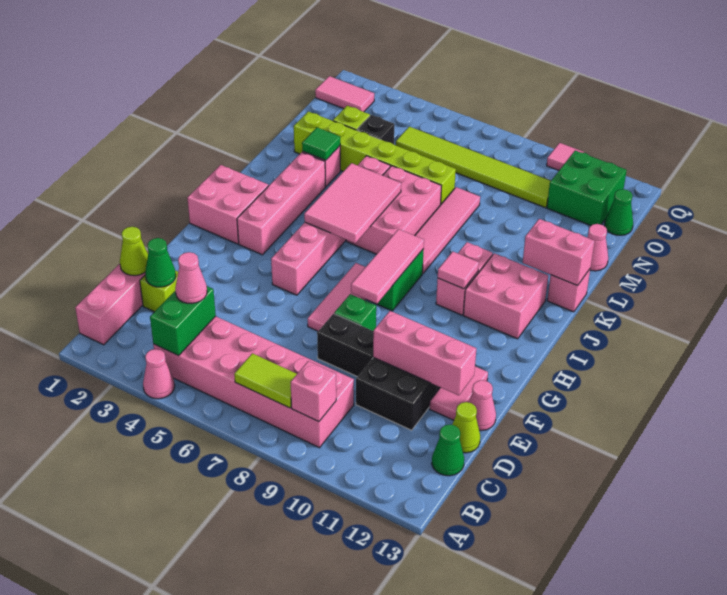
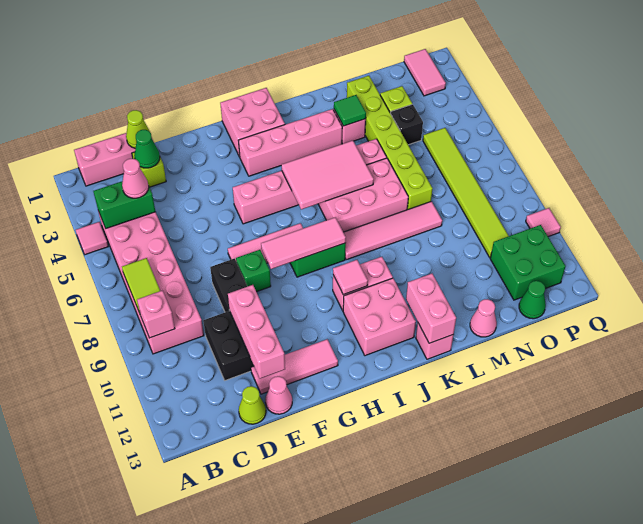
pink 1x1 cone [143,349,175,399] -> pink 1x1 tile [76,222,109,255]
green 1x1 cone [432,424,464,476] -> none
pink 1x2 tile [429,366,488,420] -> pink 1x3 tile [251,339,338,394]

